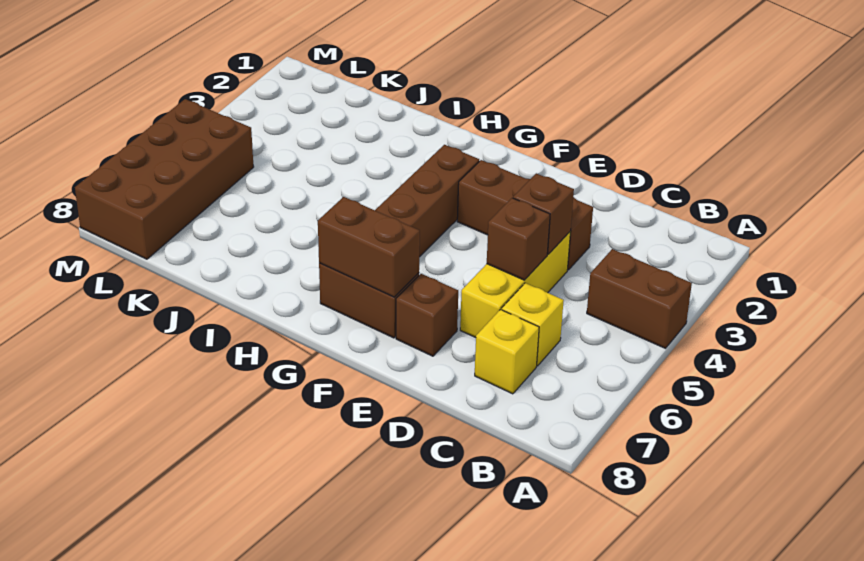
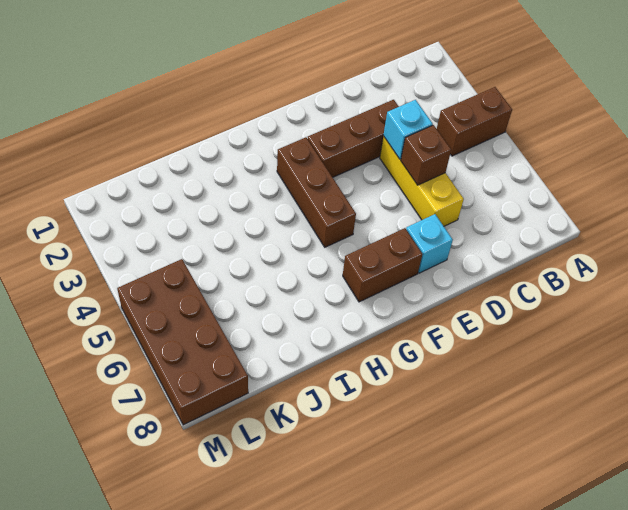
yellow 1x1 brick [502,283,564,366] -> none
yellow 1x1 brick [475,310,539,394] -> none
brown 1x1 brick [513,173,574,254] -> cyan 1x1 brick [383,100,433,159]
brown 1x1 brick [396,274,458,356] -> cyan 1x1 brick [406,214,453,273]
brown 1x2 brick [318,197,420,297] -> none

